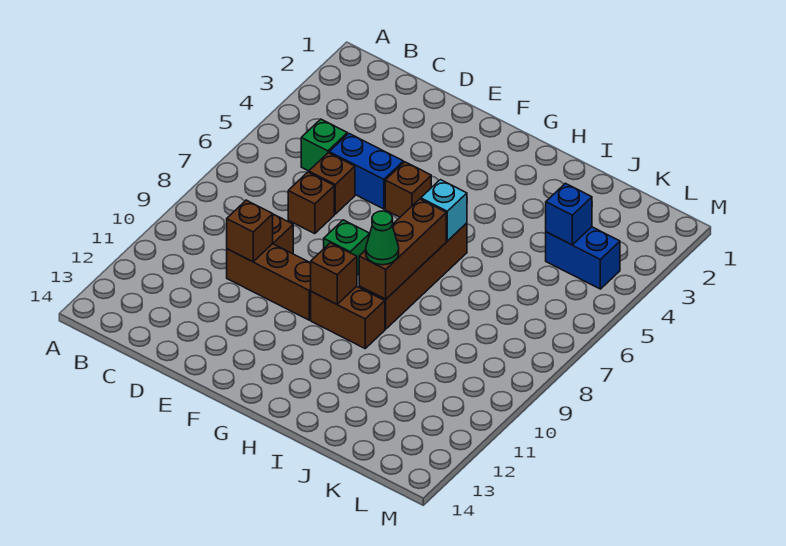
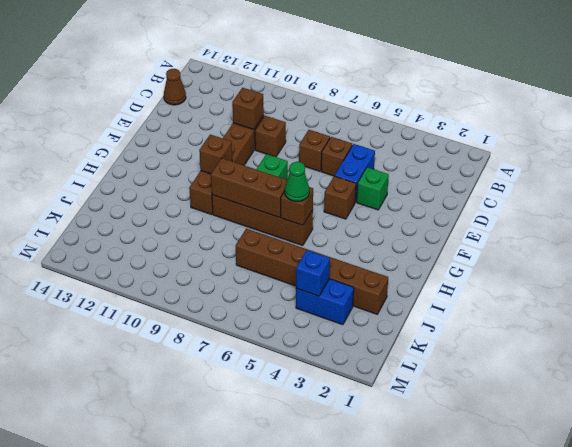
green 1x1 brick [301,119,347,171] -> green 1x1 brick moved to [357,167,389,210]
none -> brown 1x1 cone [164,69,186,105]
cyan 1x1 brick [421,180,467,241] -> brown 1x1 brick [281,187,313,225]
green 1x1 cone [366,211,399,265] -> green 1x1 cone moved to [285,162,309,202]
none -> brown 1x6 brick [236,229,388,314]
blue 1x2 brick [546,227,620,289] -> blue 1x2 brick turned to [296,279,354,325]

